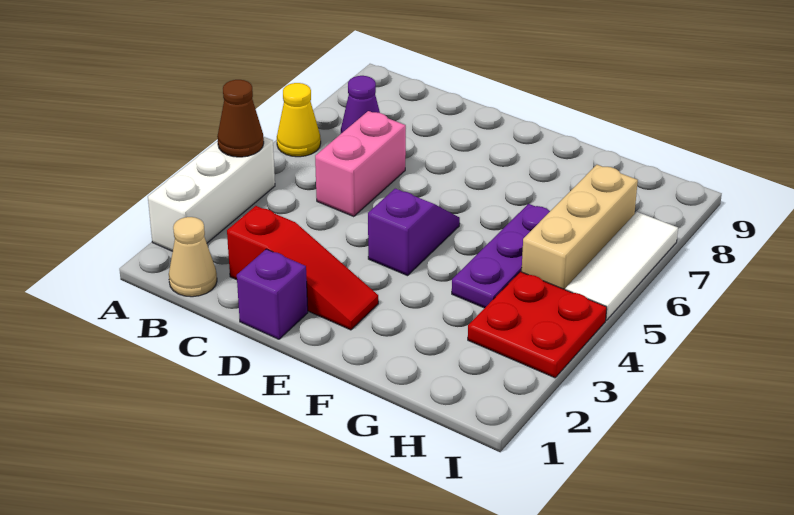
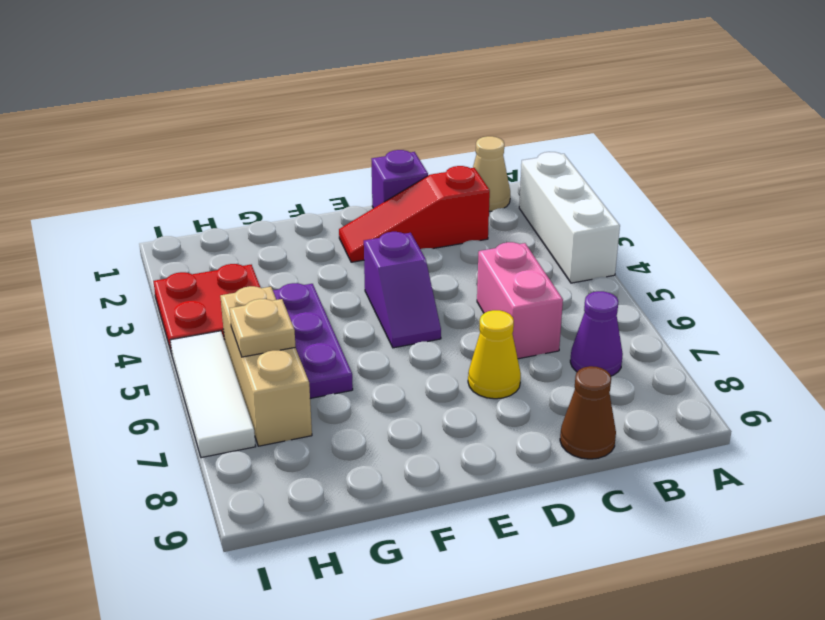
brown 1x1 cone [217,80,264,157] -> brown 1x1 cone moved to [560,366,616,459]
yellow 1x1 cone [277,83,321,157] -> yellow 1x1 cone moved to [468,310,521,399]
none -> tan 1x1 plate [229,299,296,357]

